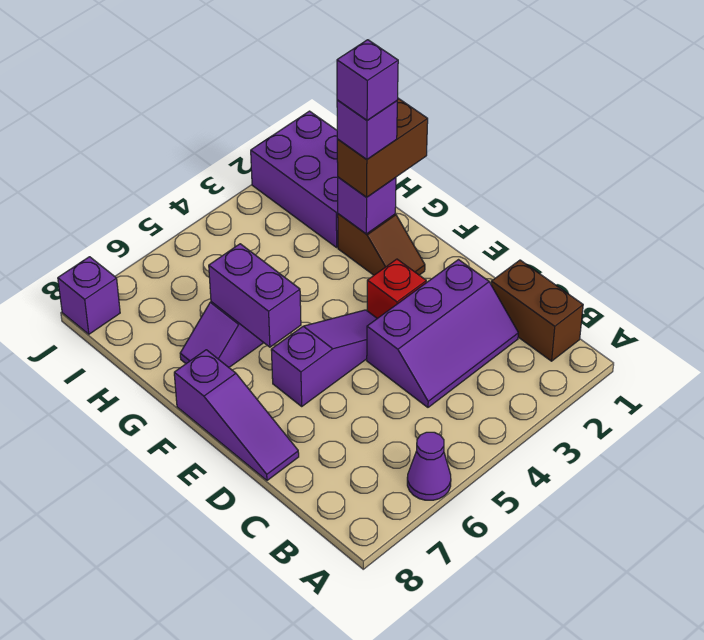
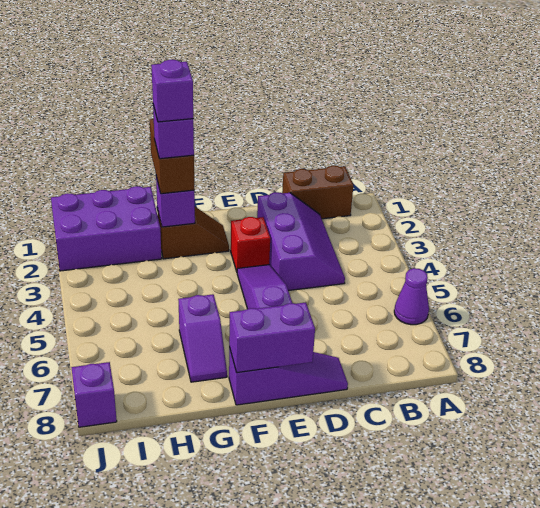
purple 1x2 brick [209,244,301,347] -> purple 1x2 brick moved to [229,302,315,373]

